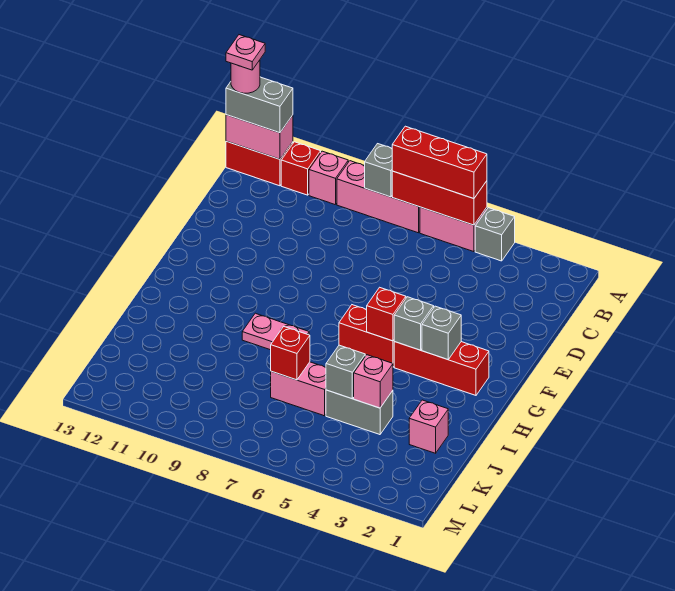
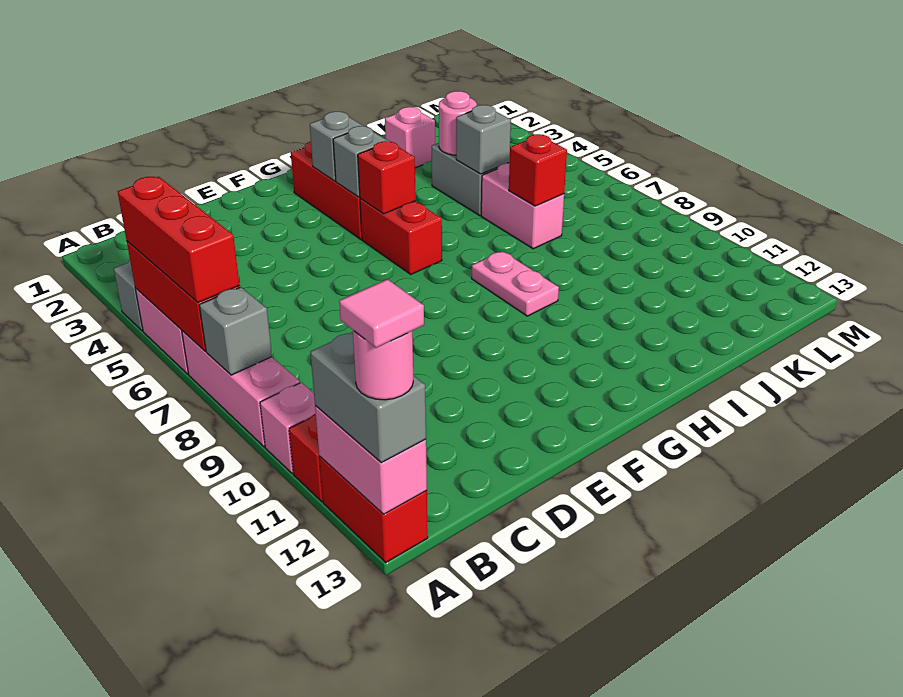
pink 1x1 plate [226,35,265,70] -> pink 1x1 tile [339,279,424,348]
pink 1x1 brick [354,355,393,408] -> pink 1x1 round brick [439,91,477,155]

